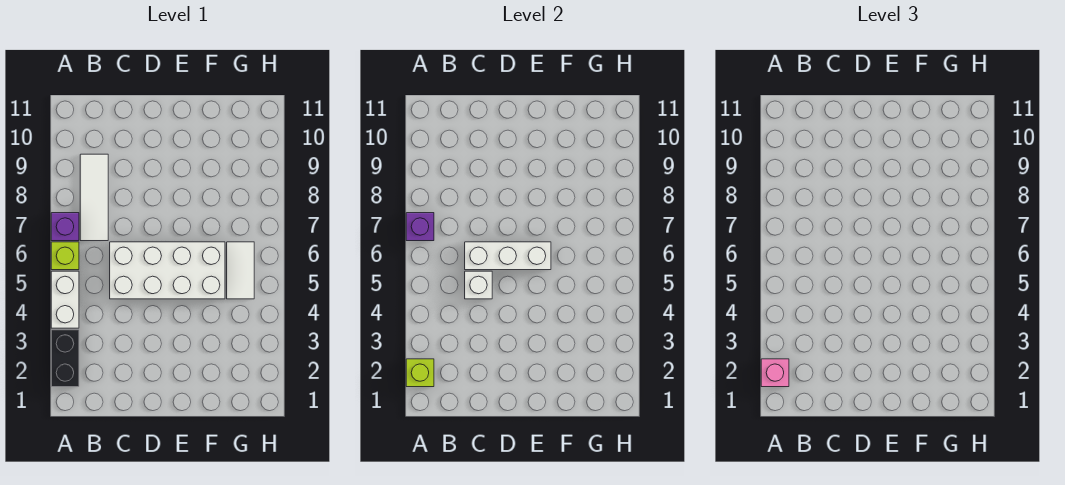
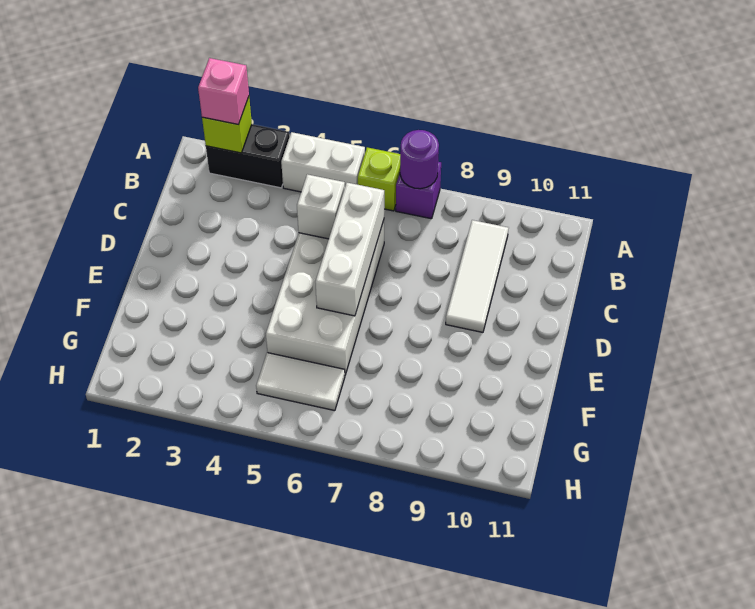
purple 1x1 brick [406,213,434,241] -> purple 1x1 round brick [400,130,439,189]
white 1x3 tile [80,154,108,241] -> white 1x3 tile turned to [446,220,508,332]

